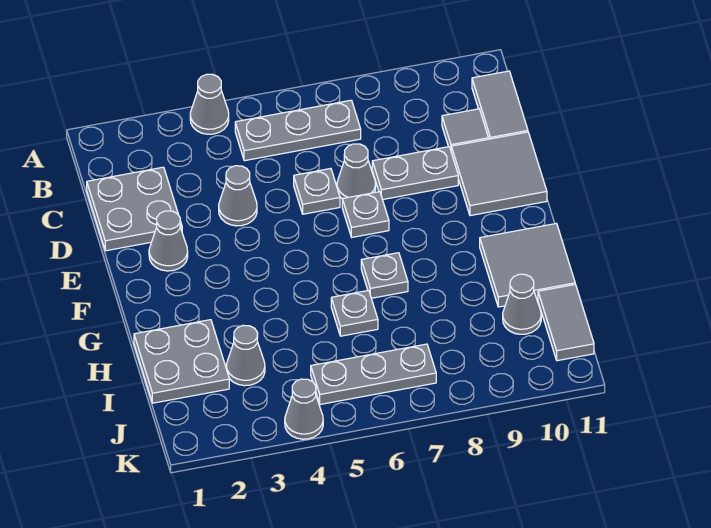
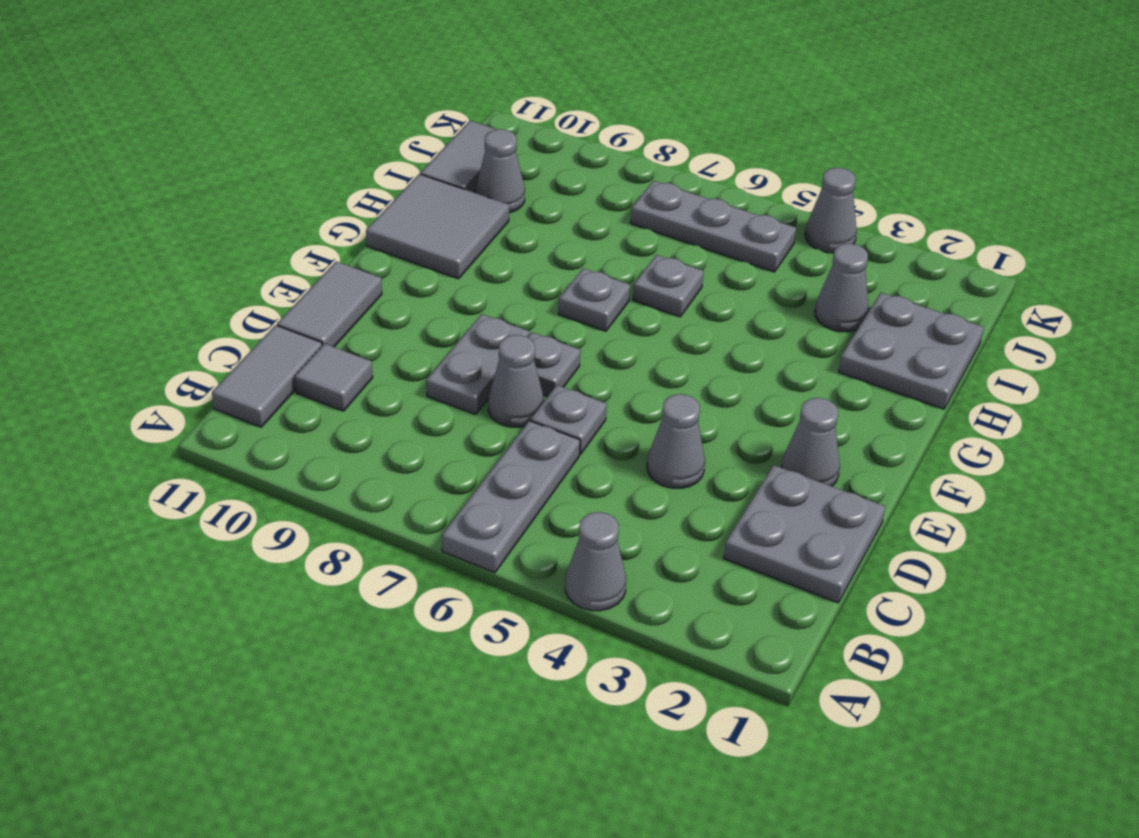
grey 1x3 plate [235,100,361,161] -> grey 1x3 plate turned to [442,421,580,573]
grey 1x2 plate [372,147,458,200] -> grey 1x2 plate turned to [426,314,529,414]
grey 2x2 tile [451,132,547,216] -> grey 1x2 tile [277,262,382,347]

